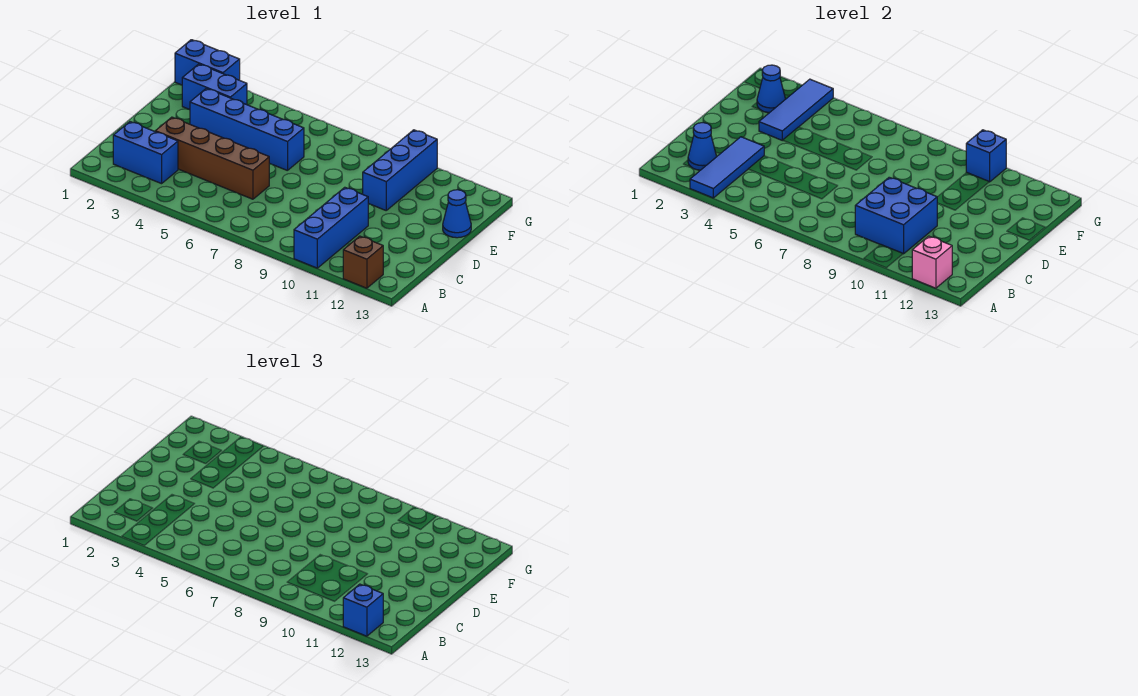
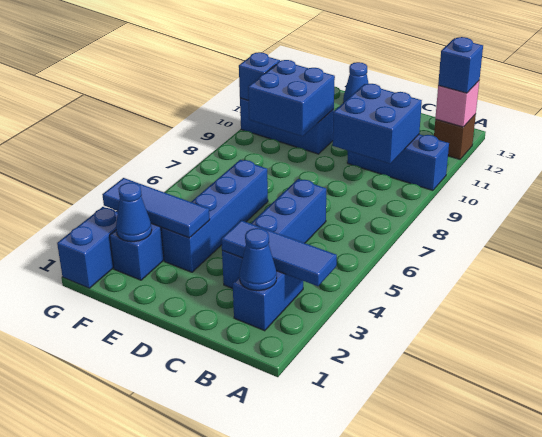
brown 1x4 brick [155,117,269,199] -> blue 1x4 brick [222,179,326,288]
none -> blue 2x2 brick [248,60,335,136]

